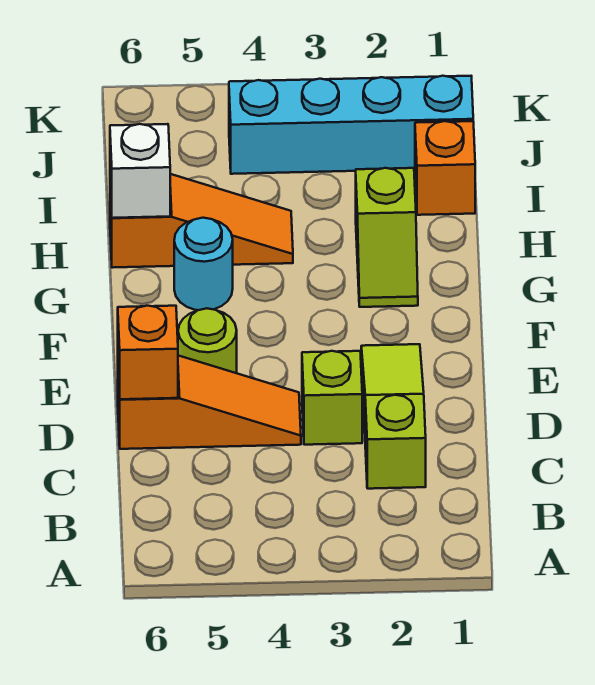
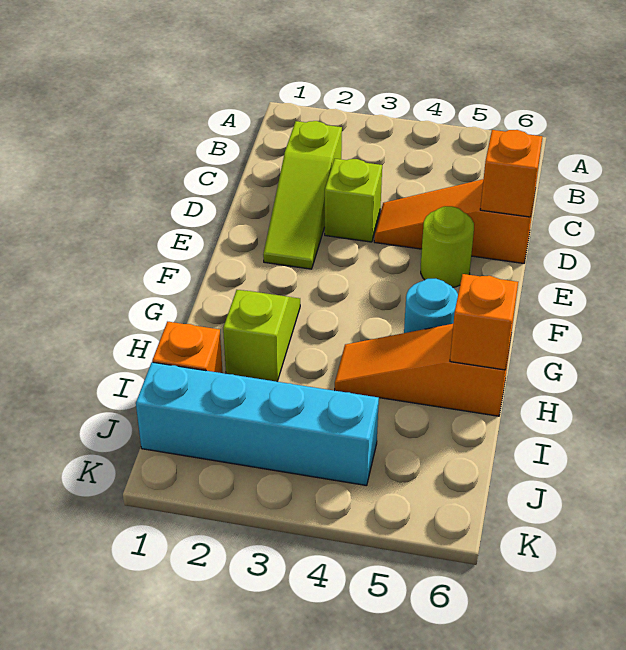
white 1x1 brick [110,124,170,218] -> orange 1x1 brick [450,274,518,370]

